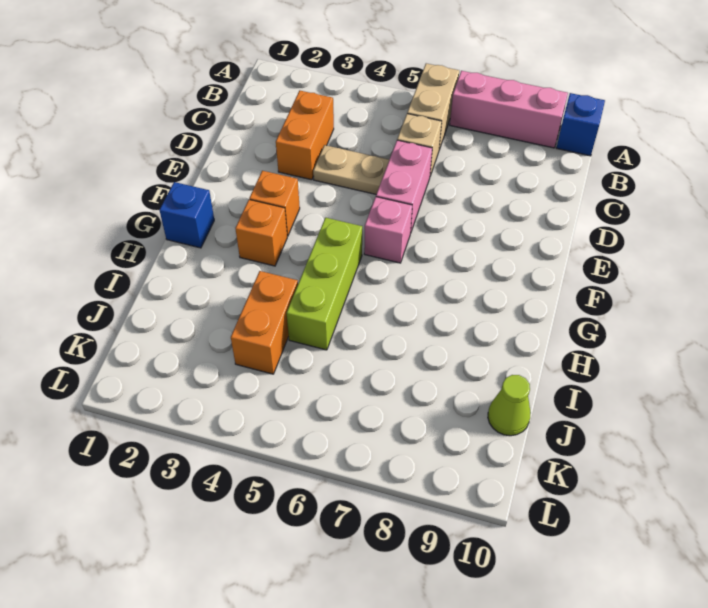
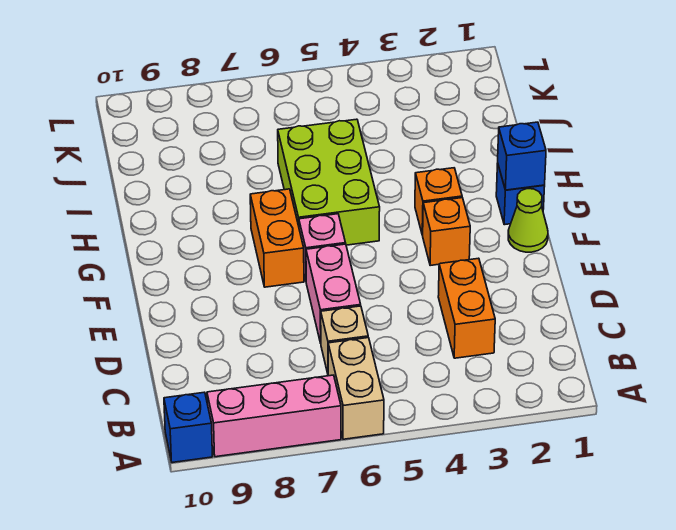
tan 1x2 plate [313,145,389,194] -> none
none -> blue 1x1 brick [498,122,546,190]
lime 1x3 brick [287,218,362,350] -> lime 2x3 brick [278,119,380,245]
orange 1x2 brick [231,271,298,374] -> orange 1x2 brick moved to [250,189,304,287]
lime 1x1 cone [488,375,531,436] -> lime 1x1 cone moved to [508,189,548,252]

